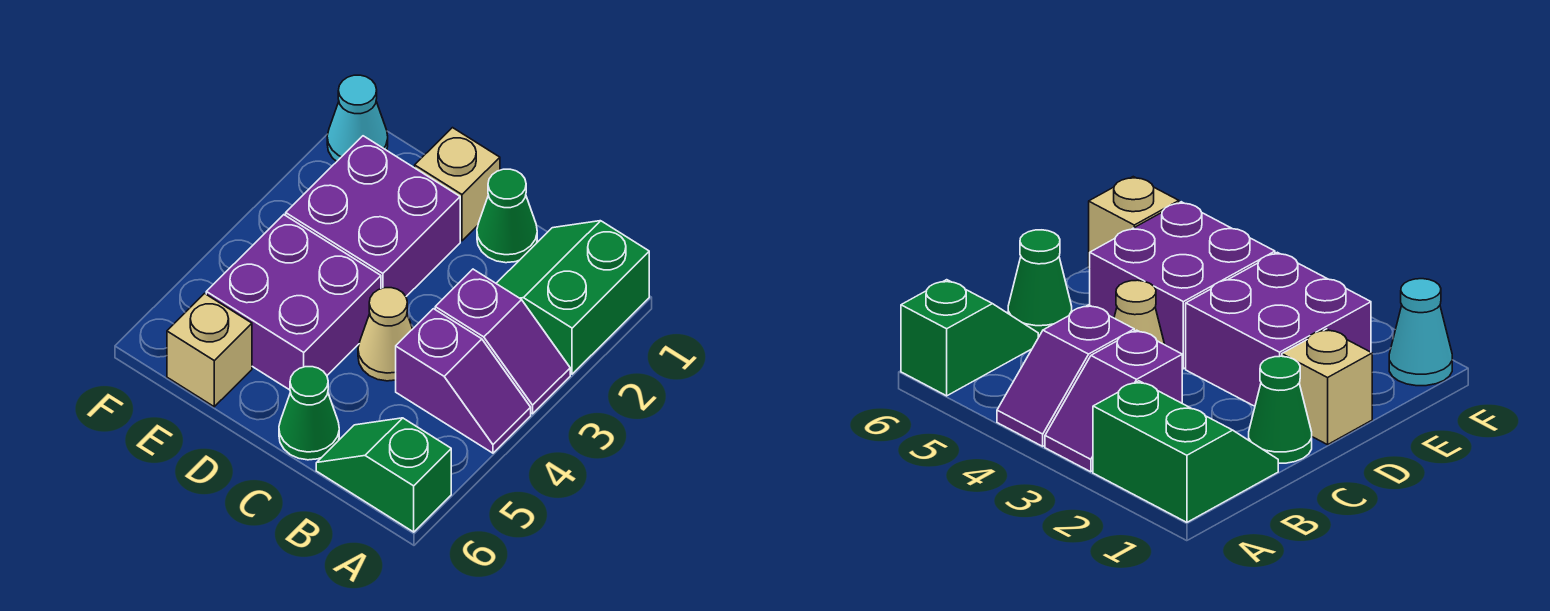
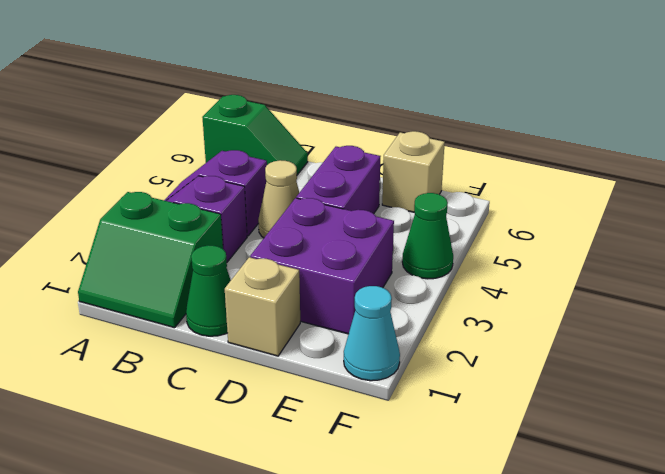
green 2x2 slope [496,221,649,374] -> green 2x2 slope turned to [78,192,223,328]
green 1x1 cone [279,367,339,460] -> green 1x1 cone moved to [402,193,453,279]
purple 2x2 brick [206,215,381,390] -> purple 1x2 brick [296,146,381,214]

